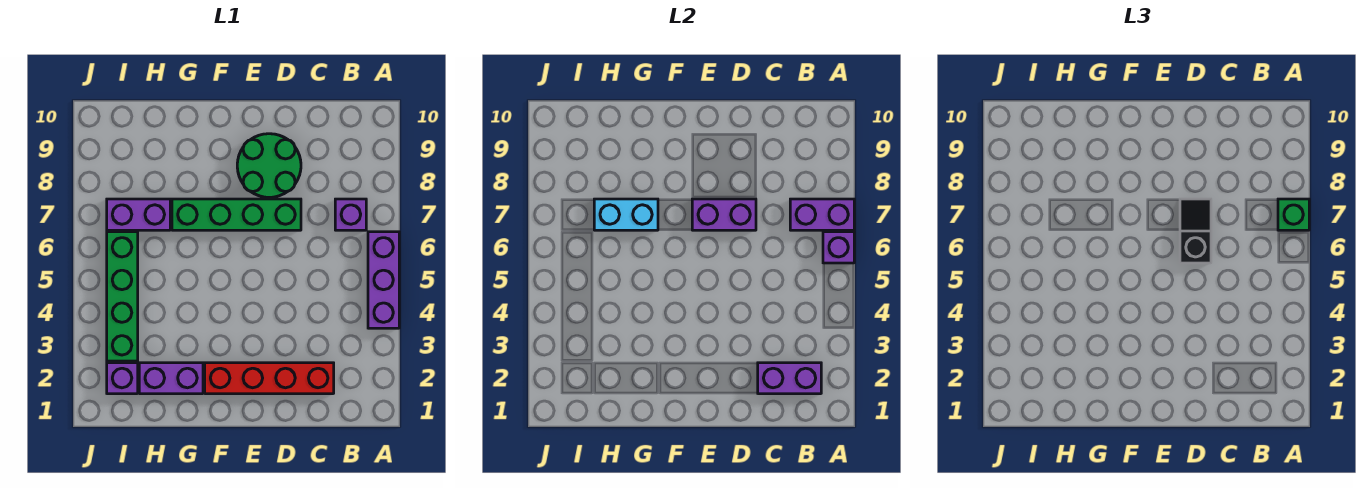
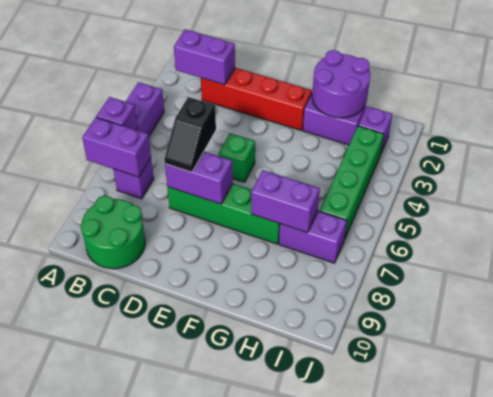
green 1x1 brick [1278,199,1309,230] -> green 1x1 brick moved to [219,133,255,182]
green 2x2 round brick [237,134,301,197] -> green 2x2 round brick moved to [81,196,145,269]
none -> purple 2x2 round brick [312,50,370,118]
cyan 1x2 brick [594,199,658,230] -> purple 1x2 brick [251,170,320,233]

